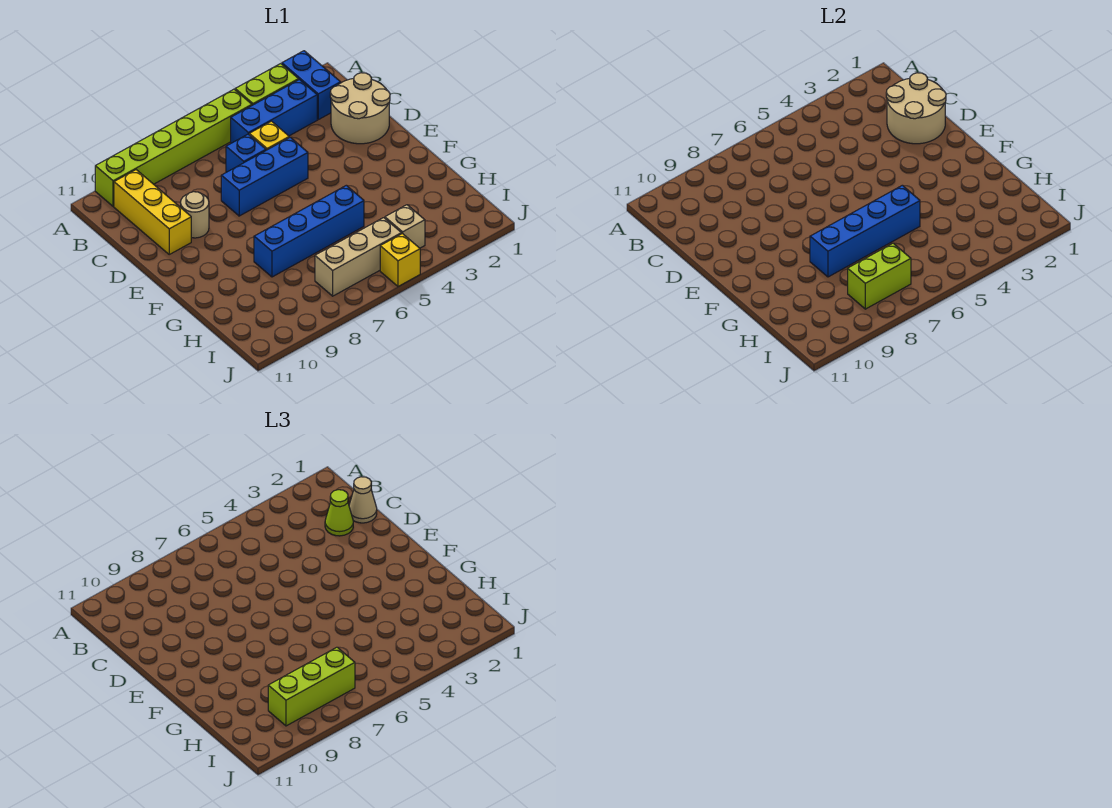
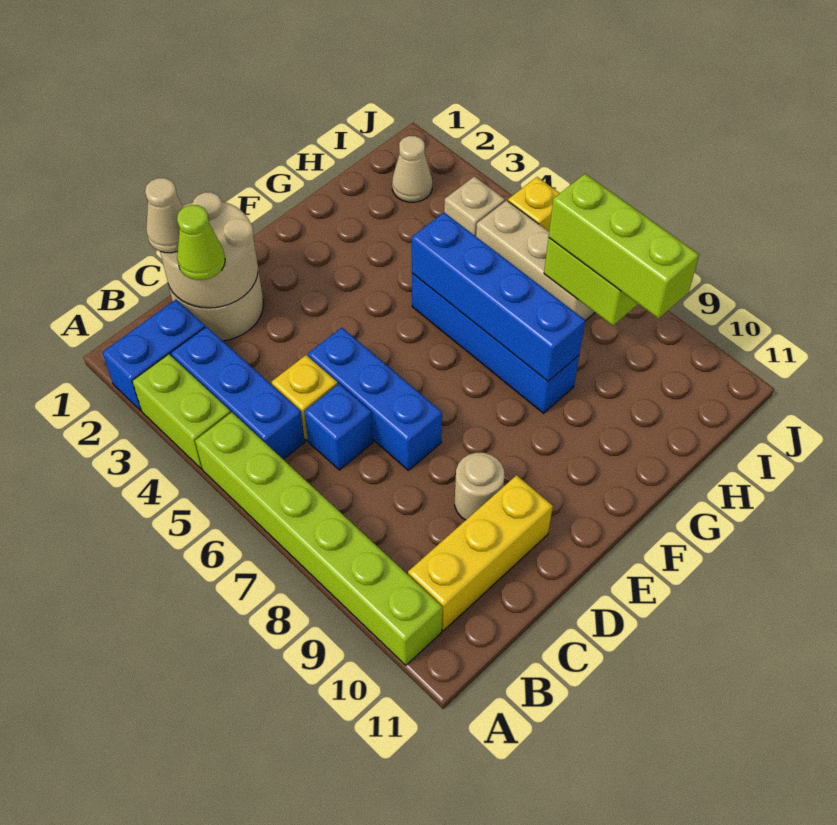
none -> tan 1x1 cone [392,136,432,202]

